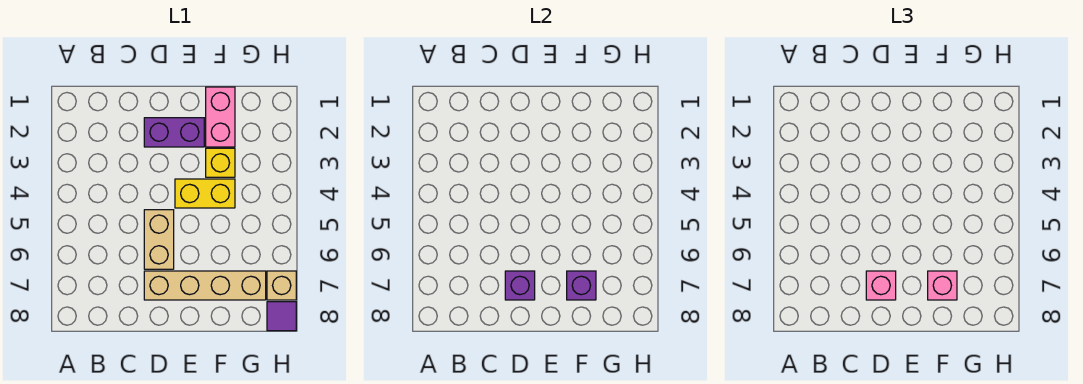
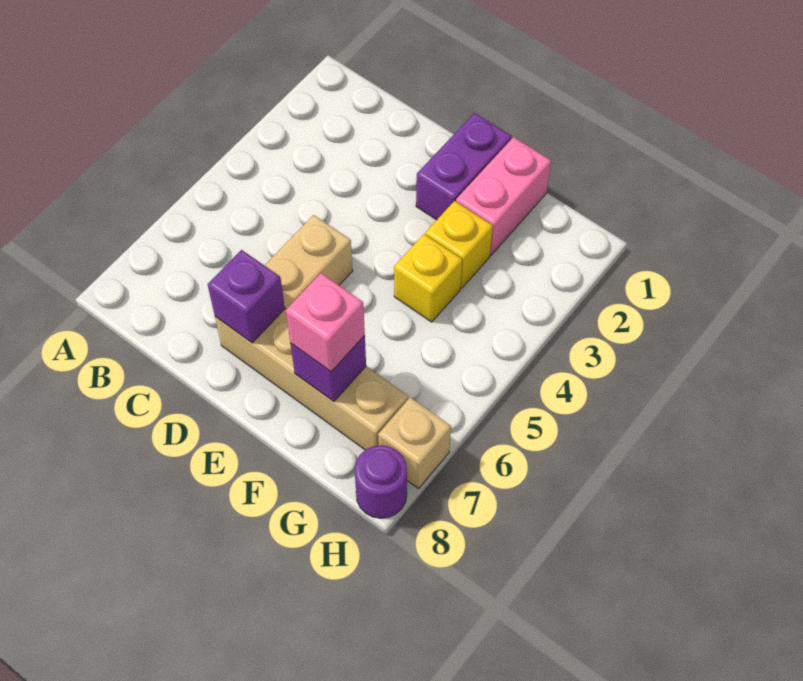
purple 1x2 brick [144,118,204,147] -> purple 1x2 brick turned to [416,113,512,220]
pink 1x1 brick [866,271,896,300] -> none
yellow 1x2 brick [175,179,235,208] -> yellow 1x1 brick [394,234,462,322]
purple 1x1 tile [267,302,296,331] -> purple 1x1 round brick [354,445,407,518]

